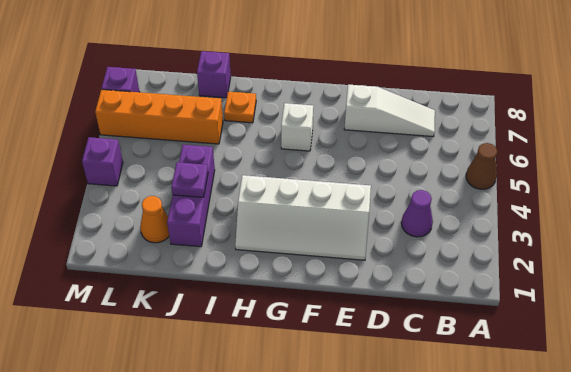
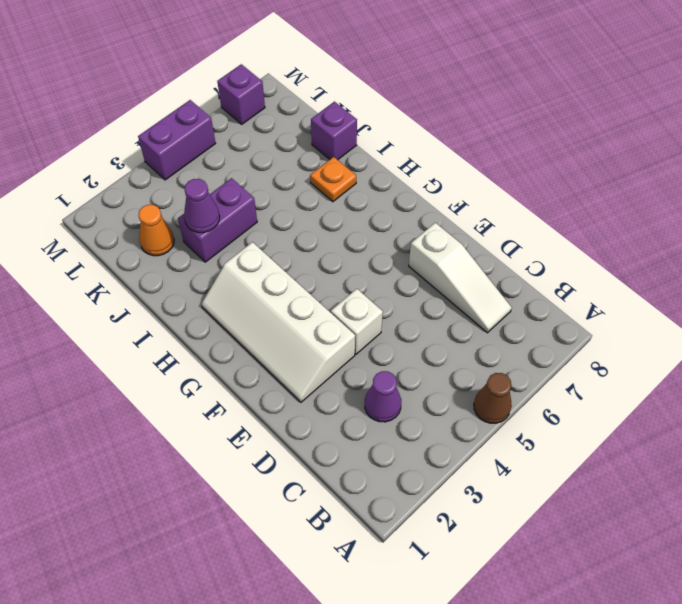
white 1x1 brick [281,103,313,151] -> white 1x1 brick moved to [331,289,383,354]
purple 1x3 brick [167,145,215,247] -> purple 1x2 brick [178,178,257,262]
purple 1x1 plate [171,162,208,197] -> purple 1x1 cone [184,179,220,233]
orange 1x4 brick [95,89,223,144] -> none
purple 1x1 brick [82,137,123,186] -> purple 1x2 brick [138,100,216,180]

